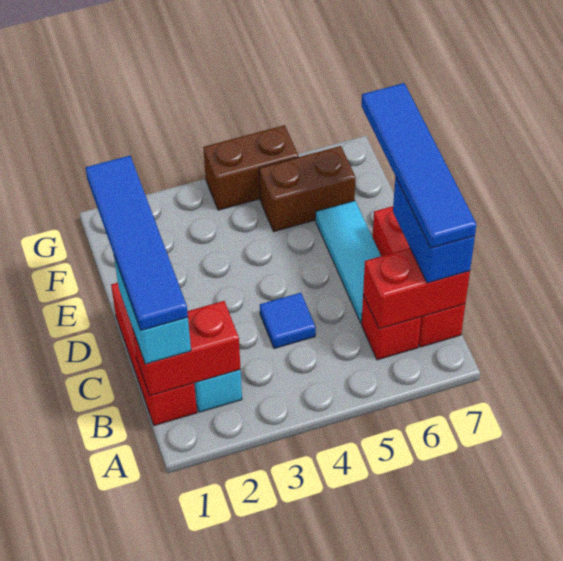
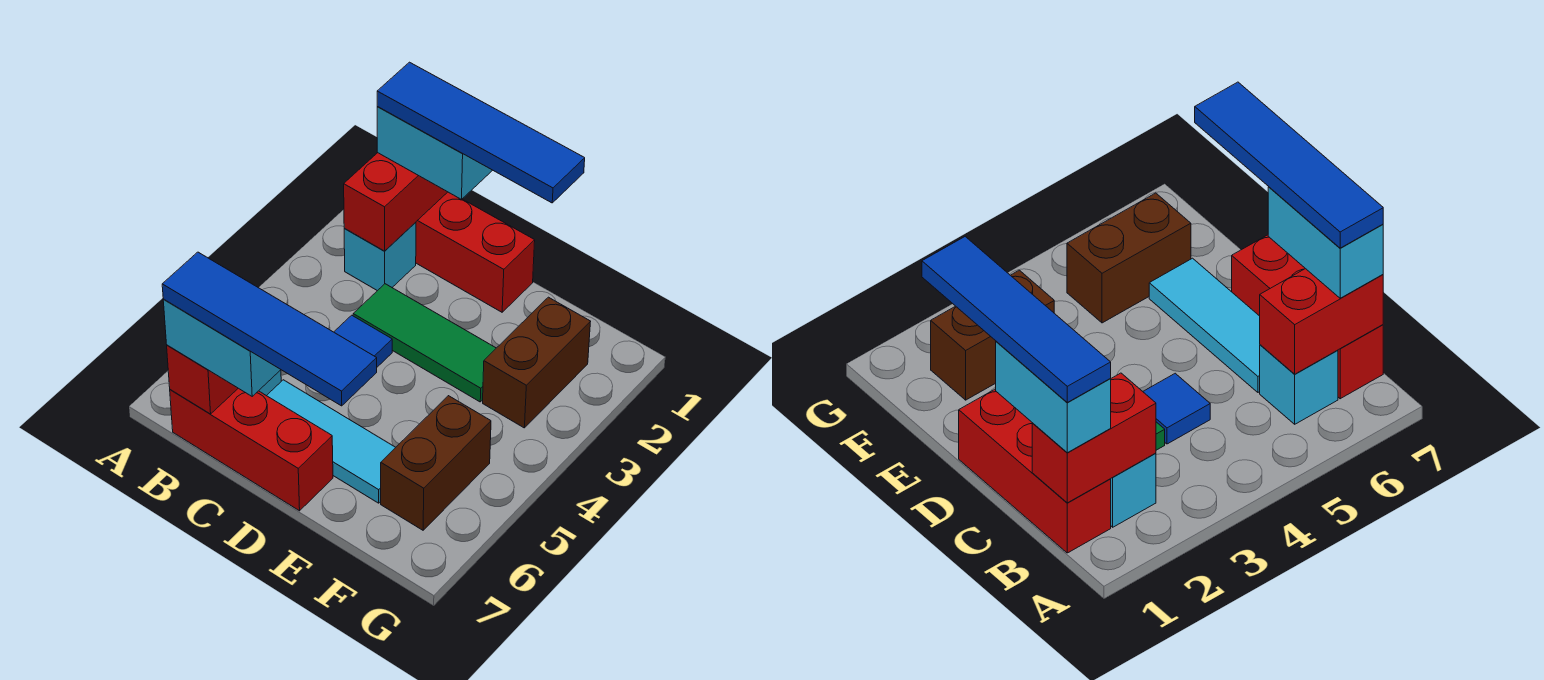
red 1x1 brick [362,295,421,360] -> cyan 1x1 brick [1260,345,1338,424]
blue 1x2 brick [393,177,475,283] -> cyan 1x2 brick [163,300,281,396]
none -> green 1x3 tile [353,284,496,402]
brown 1x2 brick [203,125,299,210] -> brown 1x2 brick moved to [483,297,591,428]

